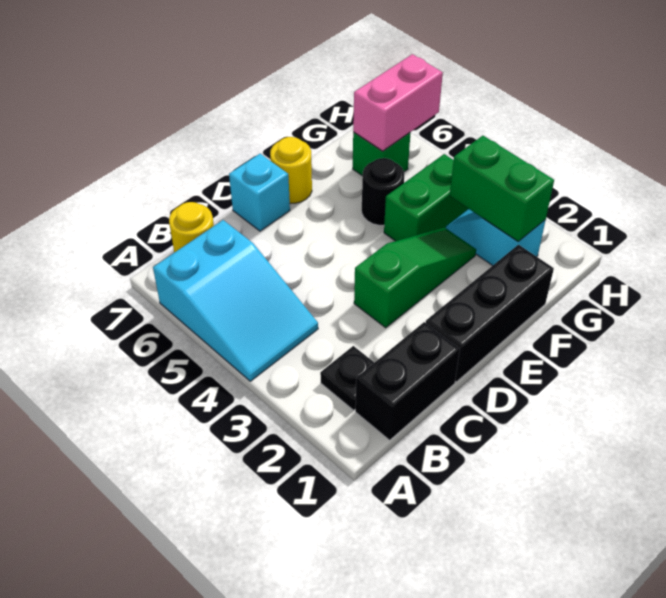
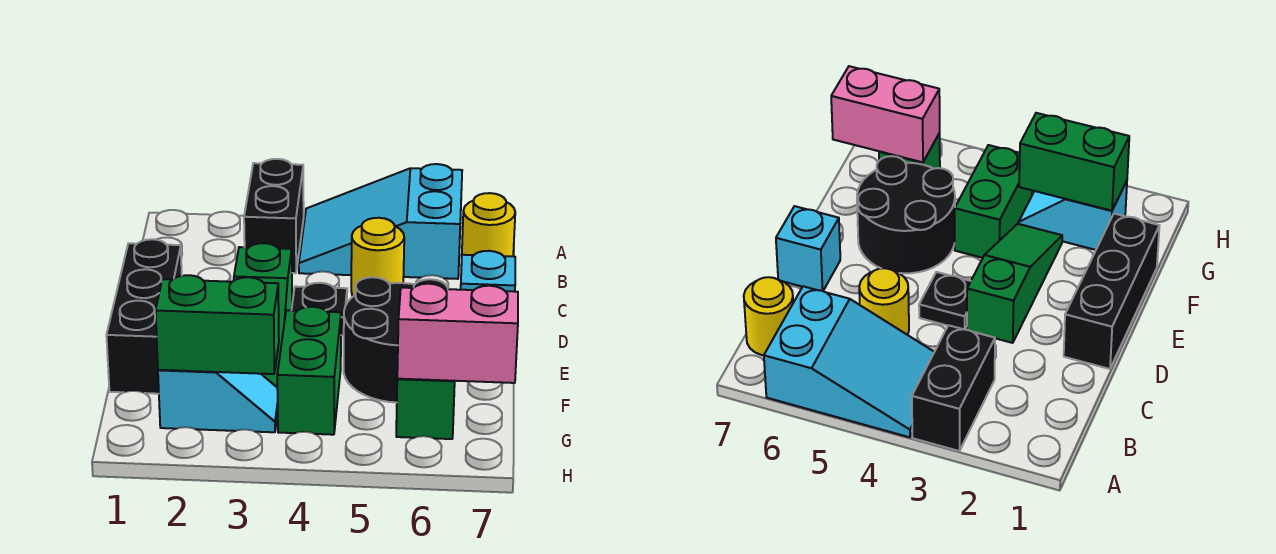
black 1x2 brick [355,322,460,440] -> black 1x2 brick moved to [244,159,304,273]
black 1x1 plate [320,346,374,410] -> black 1x1 plate moved to [291,283,347,335]
yellow 1x1 round brick [270,137,312,203] -> yellow 1x1 round brick moved to [351,218,404,296]
black 1x1 round brick [362,158,404,225] -> black 2x2 round brick [344,277,448,403]
pink 1x2 brick [353,54,443,151] -> pink 1x2 brick turned to [397,284,518,383]

